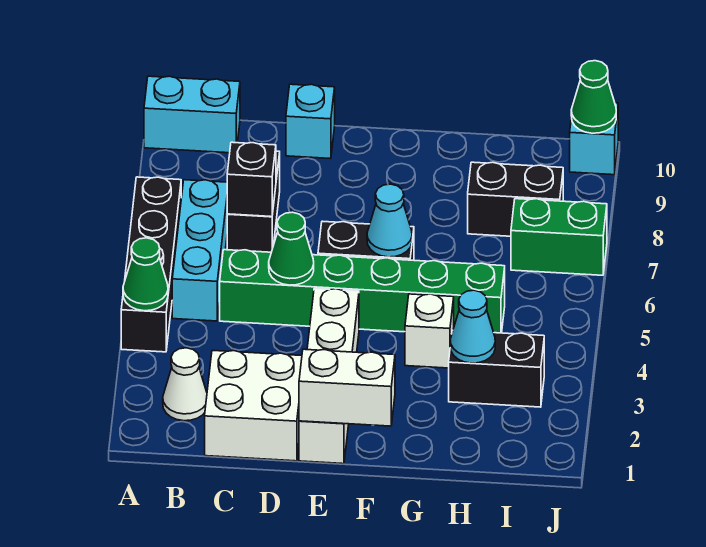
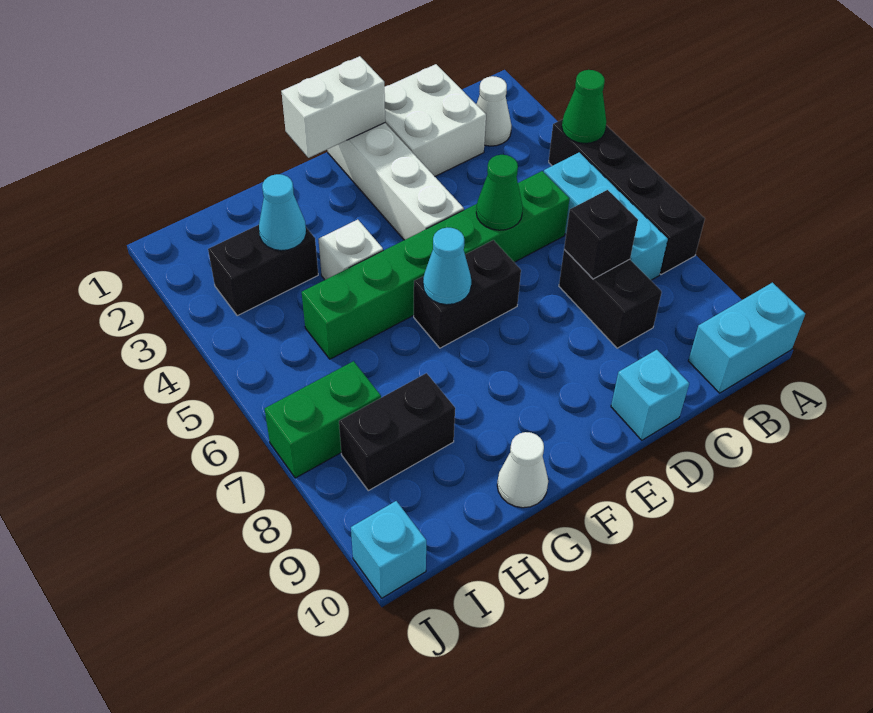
none -> white 1x1 cone [497,432,548,508]
green 1x1 cone [571,61,616,133] -> none

